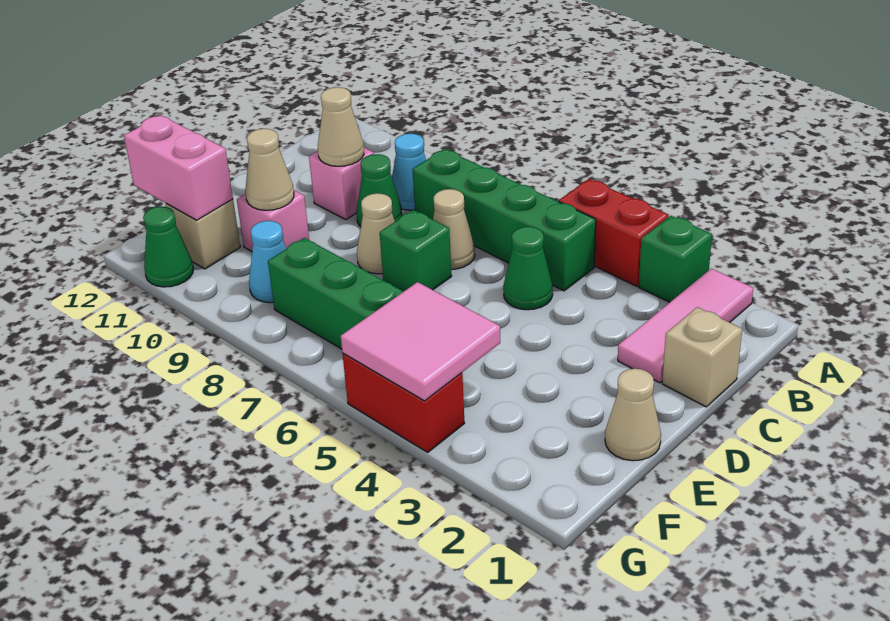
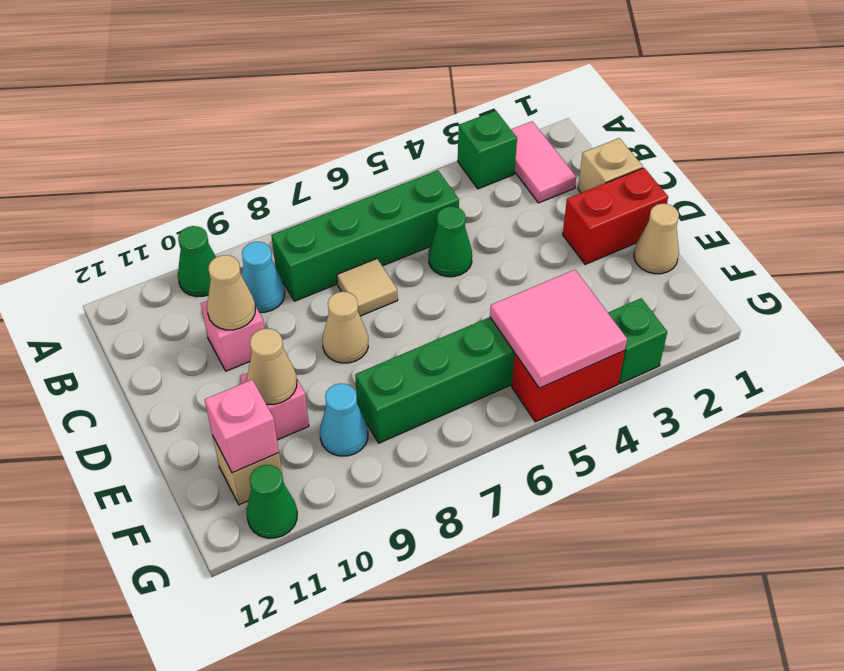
pink 1x3 tile [618,268,753,383] -> pink 1x2 tile [511,121,576,203]
red 1x2 brick [559,179,669,286] -> red 1x2 brick moved to [563,168,668,264]
tan 1x1 cone [433,189,475,269] -> tan 1x1 tile [337,259,398,316]
green 1x1 cone [357,154,402,227] -> green 1x1 cone moved to [178,226,216,297]
green 1x1 brick [380,210,452,291] -> green 1x1 brick moved to [608,298,667,383]
pink 1x2 brick [124,116,233,220] -> pink 1x1 brick [205,380,279,473]

